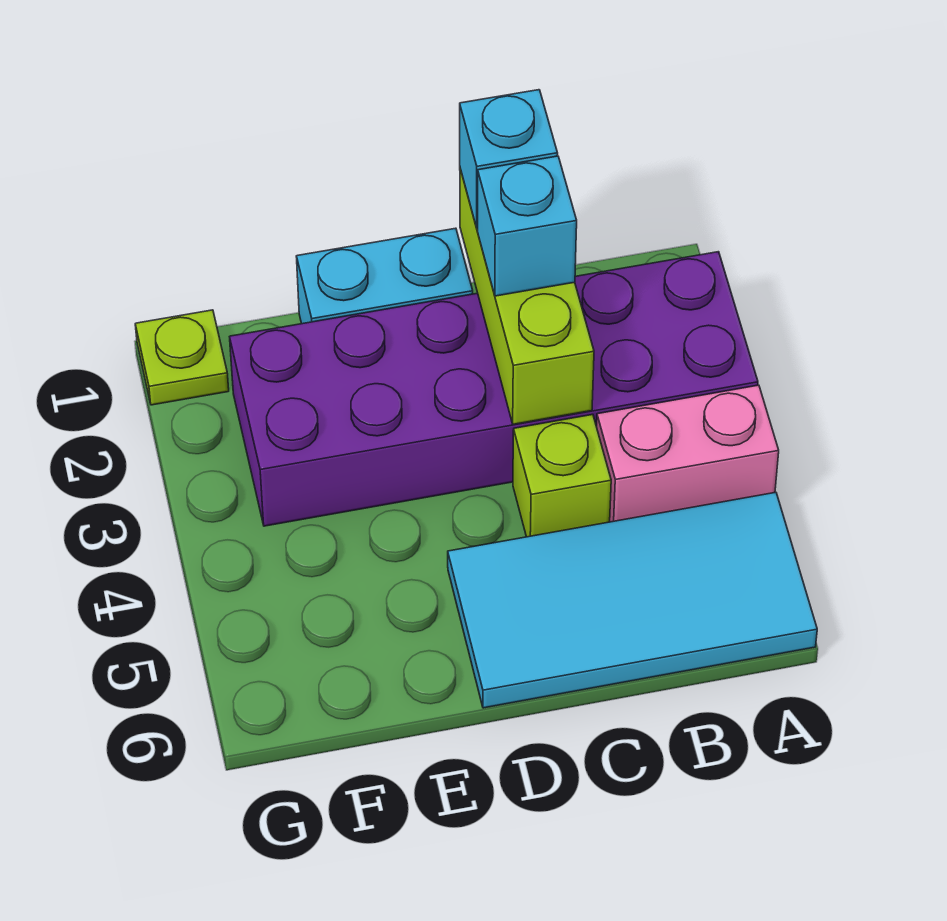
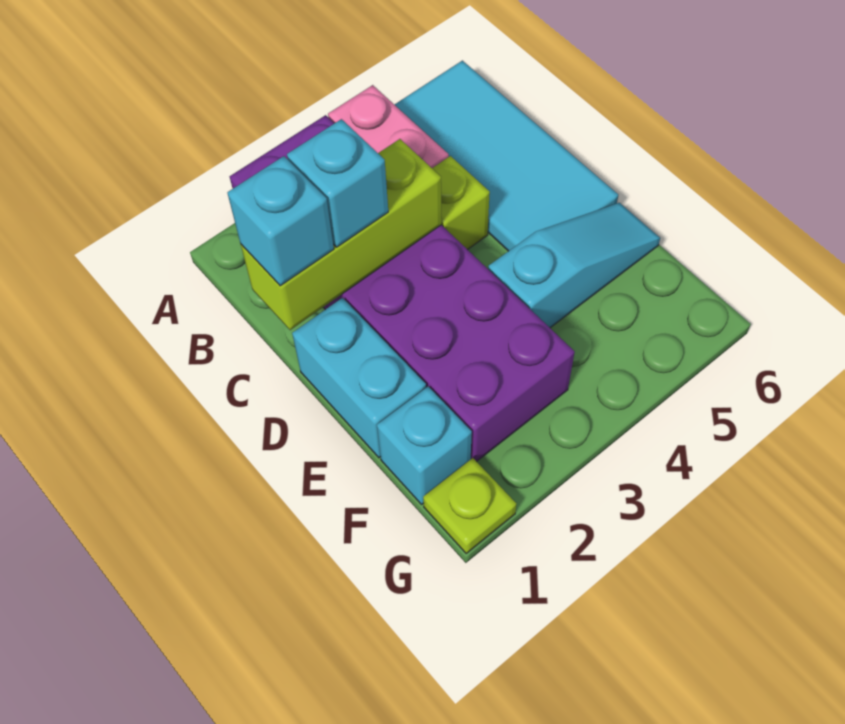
none -> cyan 1x3 slope [488,203,660,328]
none -> cyan 1x1 brick [377,387,472,504]

